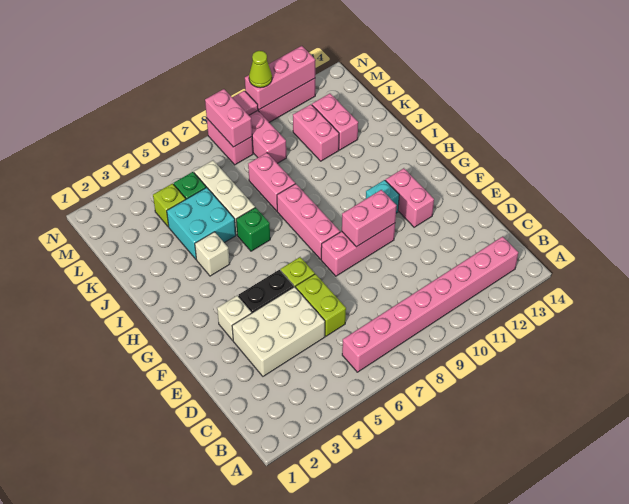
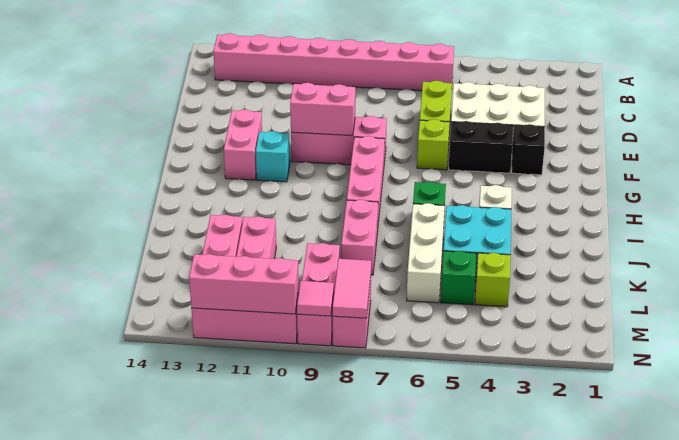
white 1x1 brick [217,295,252,340] -> black 1x1 brick [512,124,545,175]
pink 1x2 brick [205,89,252,147] -> pink 1x2 tile [333,259,371,318]
lime 1x1 cone [249,51,272,88] -> none

